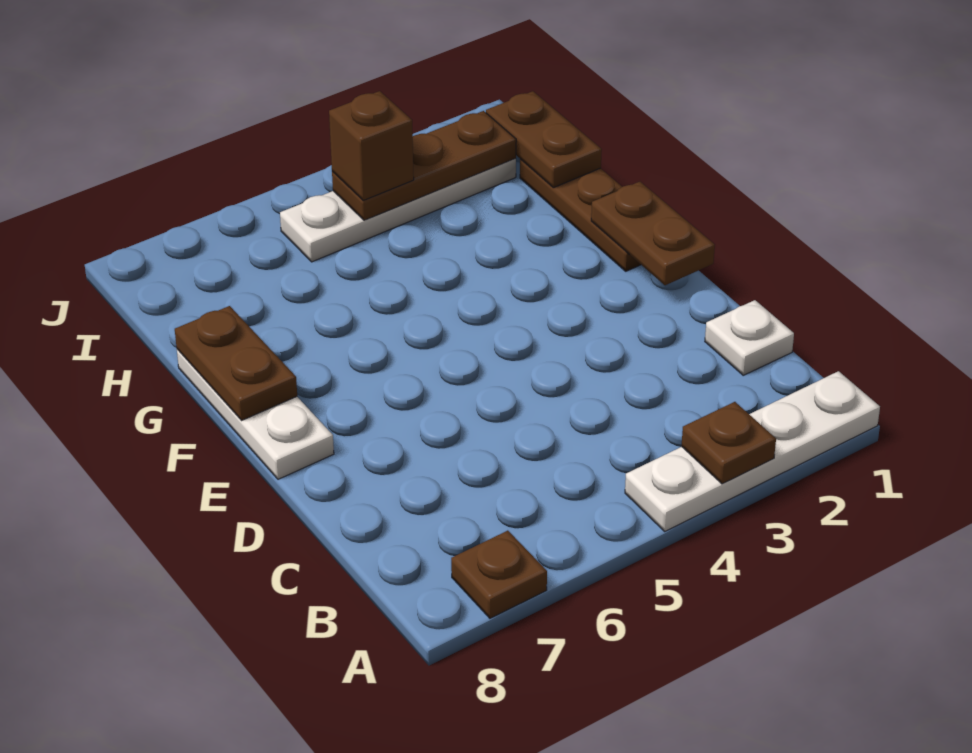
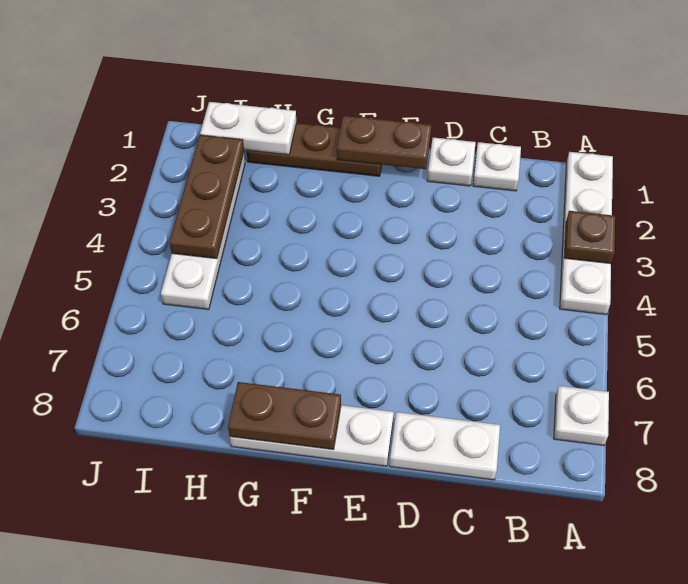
brown 1x1 plate [451,531,547,618] -> white 1x1 plate [554,386,609,446]
none -> white 1x2 plate [390,412,500,480]
none -> white 1x1 plate [427,138,476,186]
brown 1x2 plate [486,91,602,188] -> white 1x2 plate [200,102,296,155]
brown 1x1 brick [329,91,414,200] -> none

